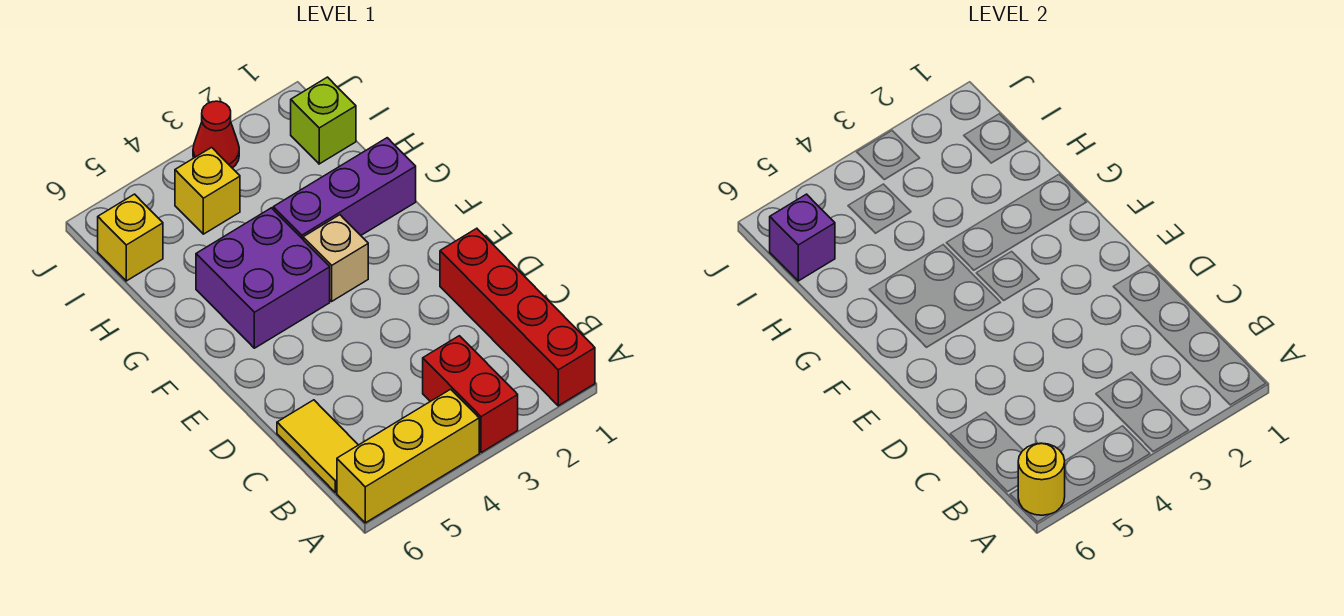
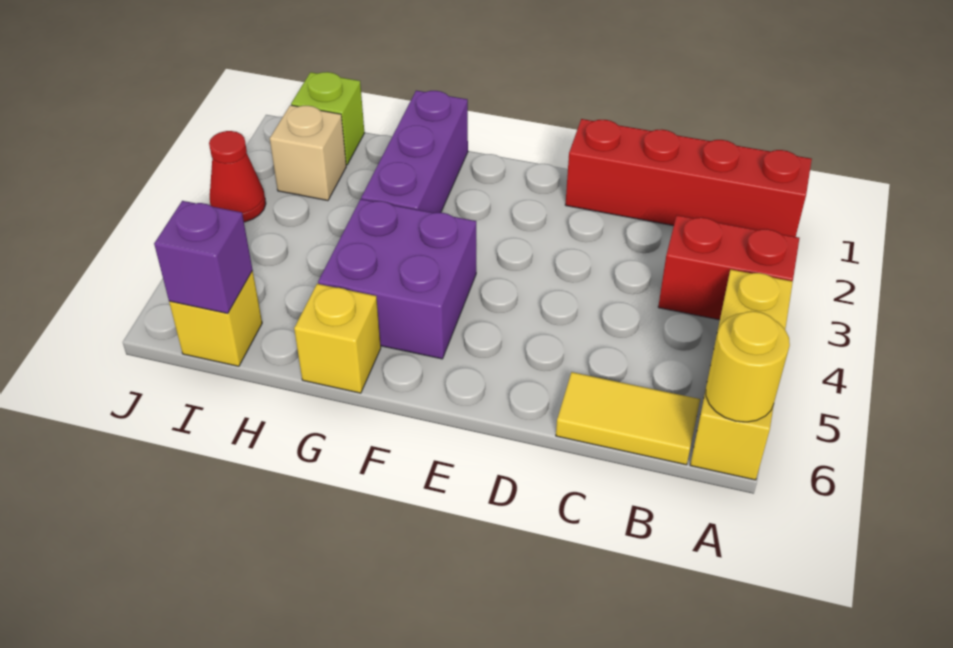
tan 1x1 brick [303,215,368,301] -> tan 1x1 brick moved to [270,105,346,201]
yellow 1x1 brick [175,147,240,234] -> yellow 1x1 brick moved to [294,284,381,393]

